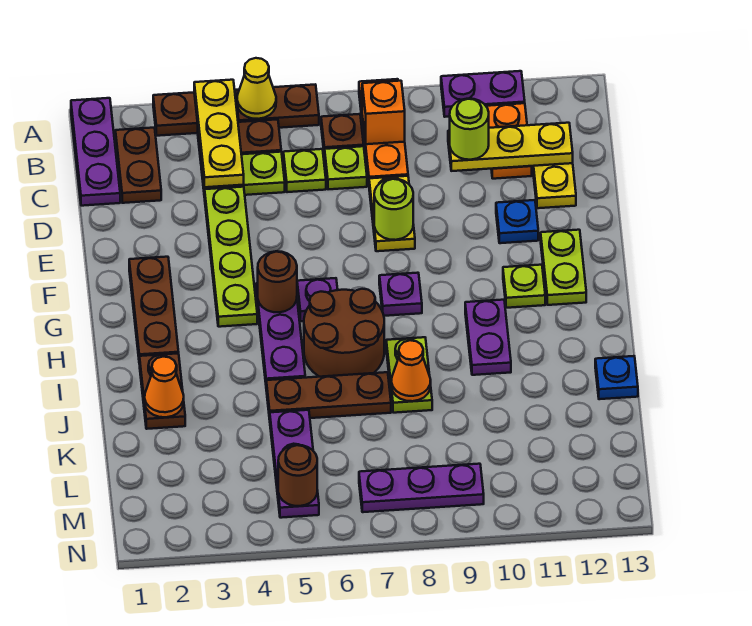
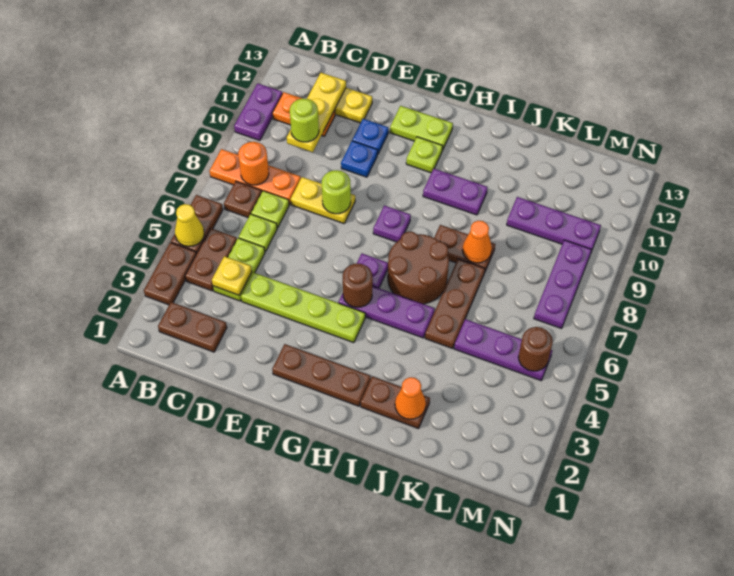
purple 1x3 plate [71,98,120,206] -> purple 1x3 plate moved to [507,197,601,251]
yellow 1x3 plate [194,80,244,187] -> yellow 1x1 plate [212,256,252,295]
orange 1x1 brick [362,81,405,144] -> orange 1x1 round brick [238,142,269,185]
lime 1x2 plate [386,337,432,413] -> brown 1x2 plate [434,225,495,271]
blue 1x1 plate [595,356,638,399] -> blue 1x1 plate moved to [341,141,378,177]

